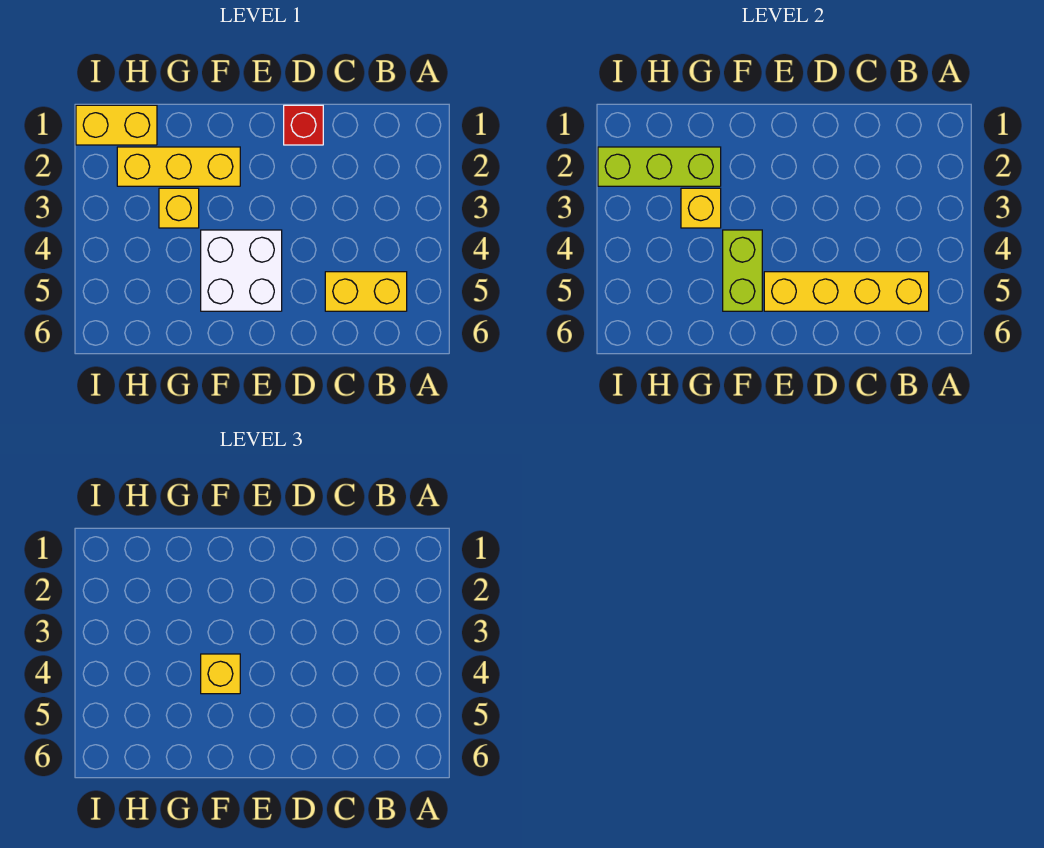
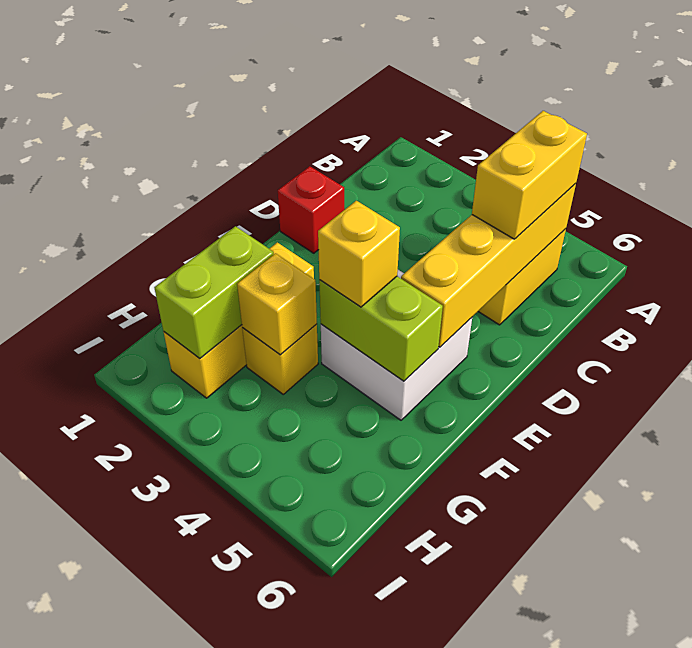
lime 1x3 brick [598,147,721,186] -> lime 1x2 brick [154,226,274,359]
yellow 1x2 brick [76,105,157,145] -> yellow 1x2 brick moved to [472,111,587,239]

